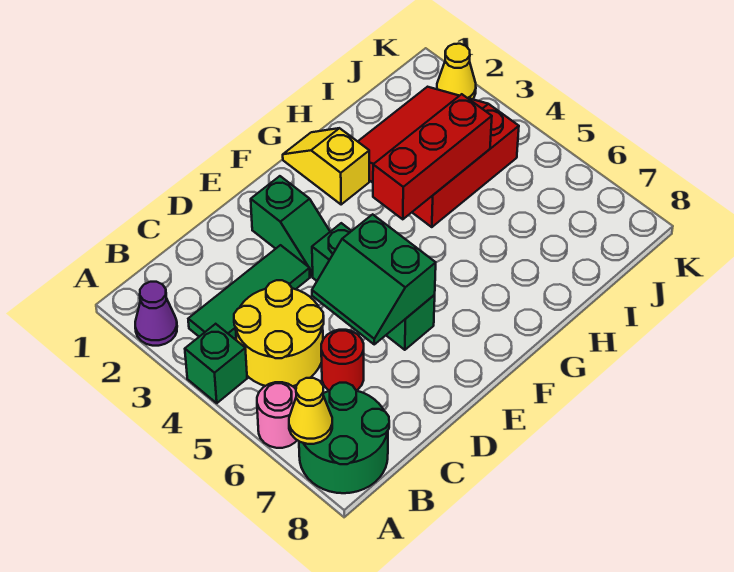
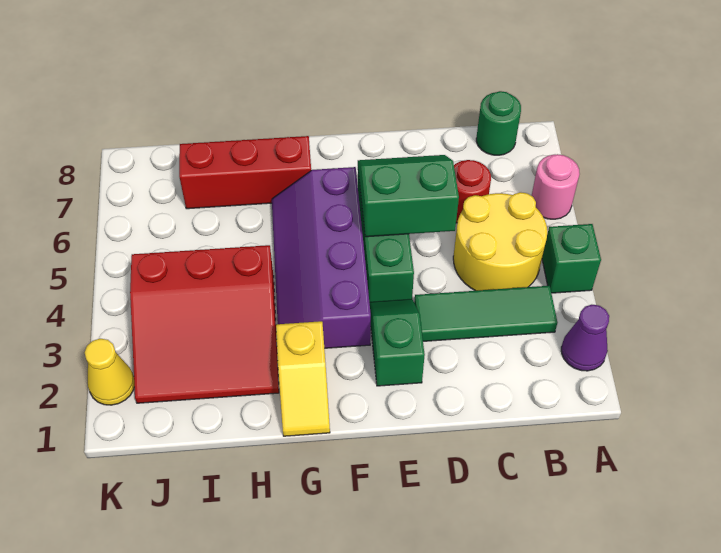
green 2x2 round brick [299,383,389,493] -> green 1x1 round brick [476,91,521,155]
yellow 1x1 cone [289,378,332,444] -> none
green 2x2 slope [312,214,436,344] -> green 2x2 slope turned to [358,155,459,237]
none -> purple 2x4 slope [272,167,371,348]
red 1x3 brick [373,94,492,219] -> red 1x3 brick moved to [179,136,311,209]

